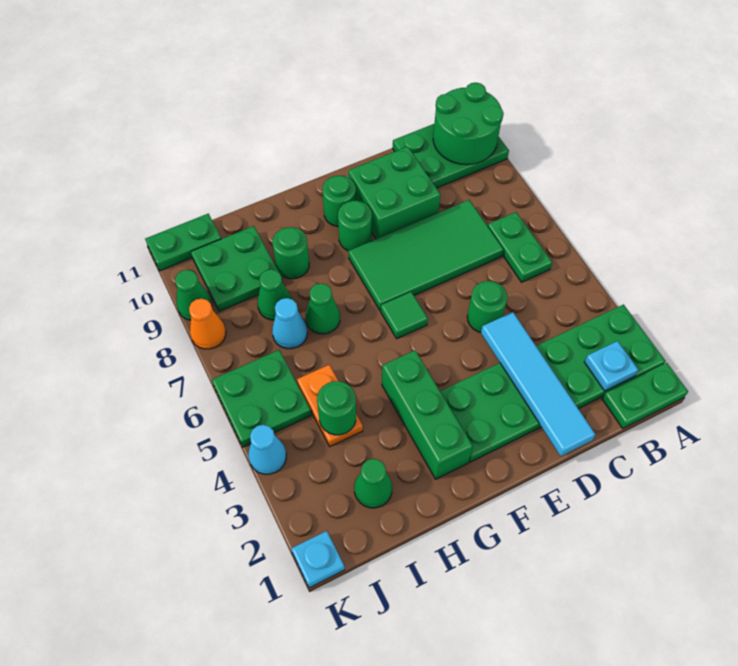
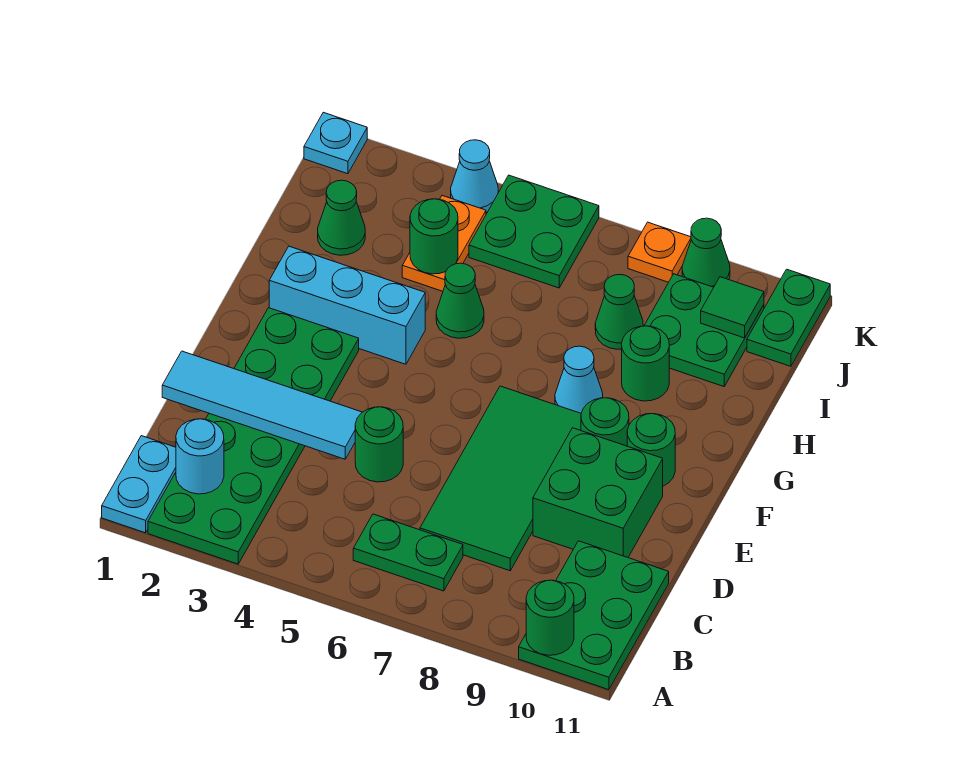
green 1x2 plate [602,363,688,429] -> cyan 1x2 plate [102,436,176,533]
green 2x2 round brick [433,83,504,165] -> green 1x1 round brick [526,580,574,655]
cyan 1x1 plate [584,341,638,391] -> cyan 1x1 round brick [176,419,224,494]
green 1x1 tile [381,292,428,339] -> green 1x1 tile moved to [701,277,764,338]
green 1x3 brick [382,350,473,479] -> cyan 1x3 brick [269,246,425,364]
green 1x1 cone [306,283,340,334] -> green 1x1 cone moved to [436,263,484,338]
orange 1x2 plate [297,365,363,447] -> orange 1x2 plate turned to [402,196,486,291]
cyan 1x1 cone [272,298,307,349] -> cyan 1x1 cone moved to [555,346,603,413]
orange 1x1 cone [189,299,226,349] -> orange 1x1 plate [628,222,691,282]

